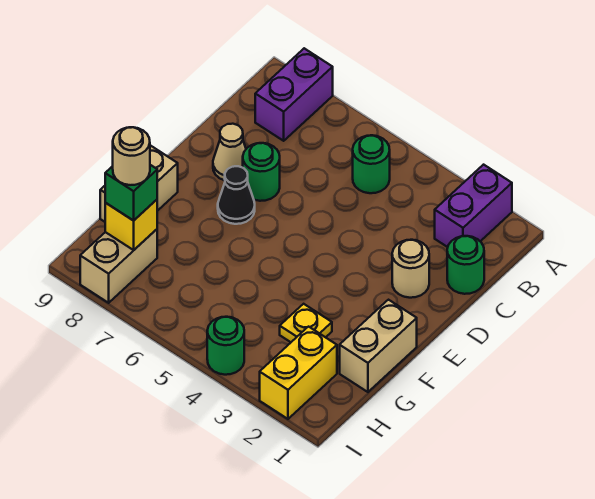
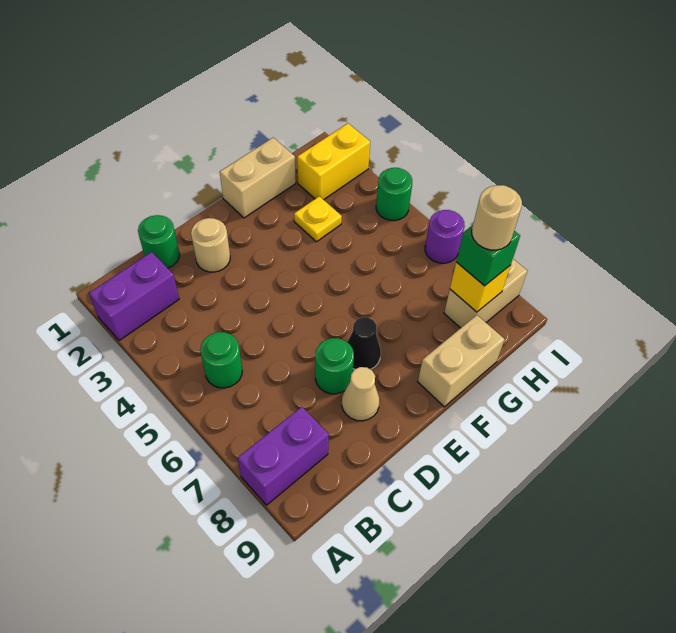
none -> purple 1x1 round brick [425,210,465,263]

